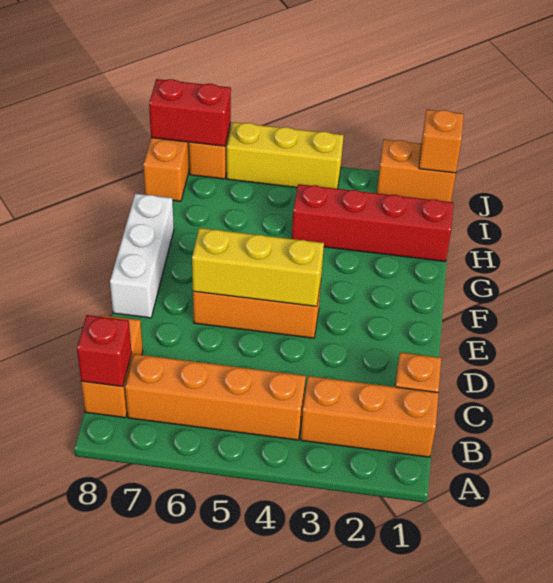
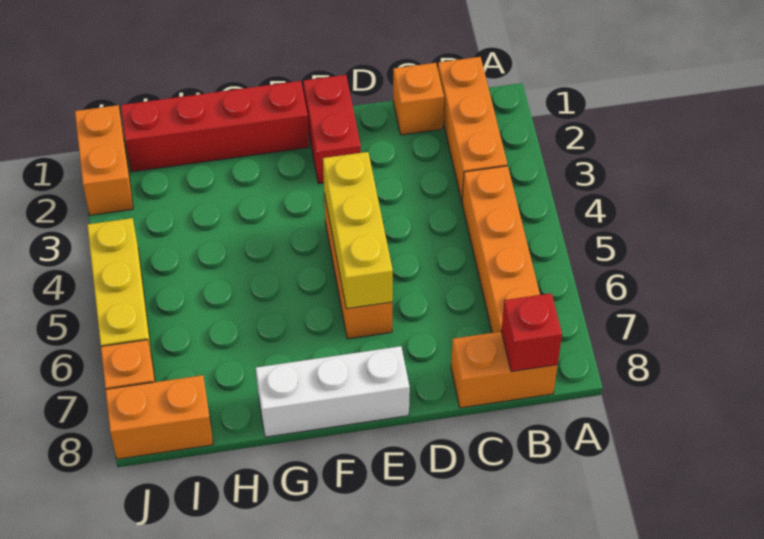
red 1x4 brick [292,184,453,261] -> red 1x4 brick turned to [121,81,309,172]
orange 1x1 brick [419,110,464,173] -> none
red 1x2 brick [149,79,231,146] -> red 1x2 brick moved to [303,75,361,184]

